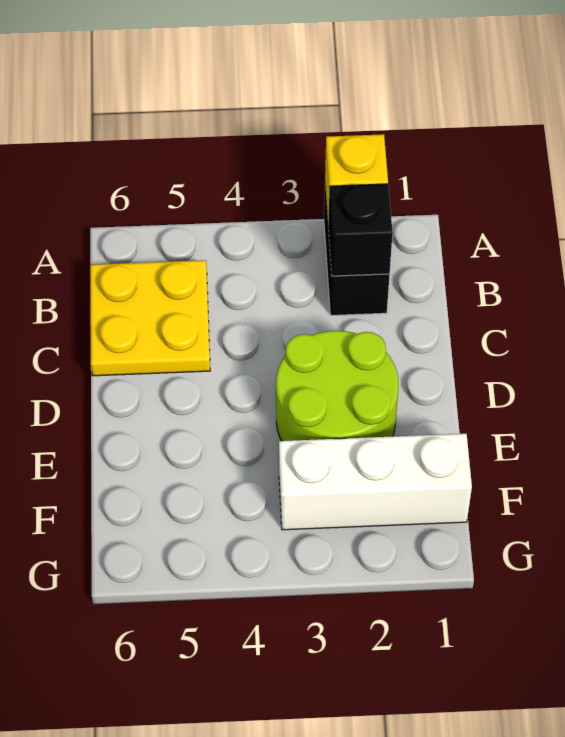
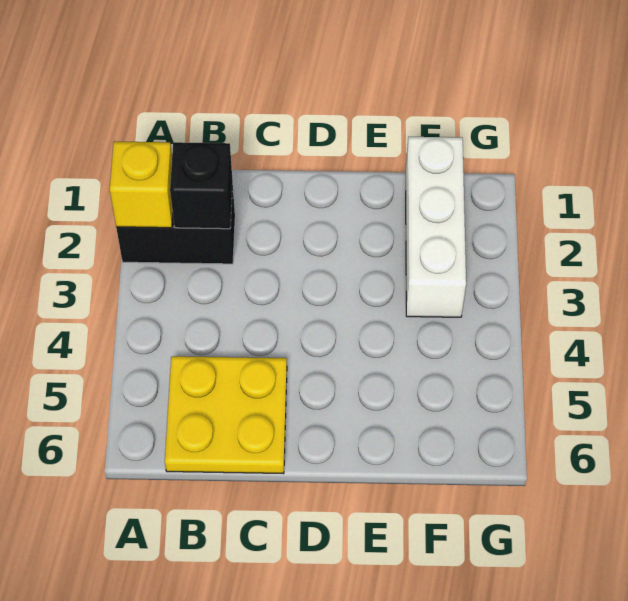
lime 2x2 round brick [276,331,398,441] -> none

